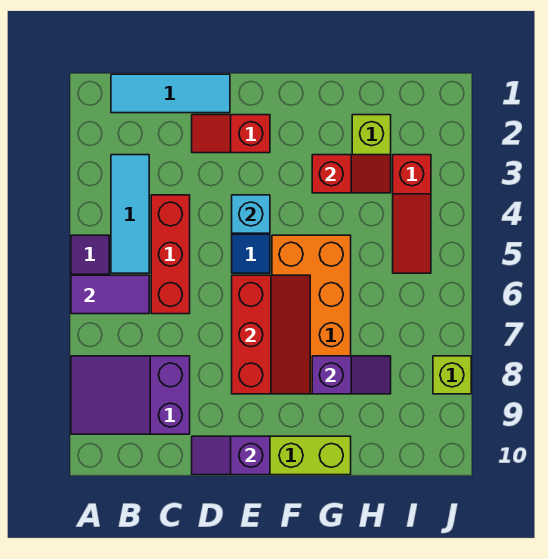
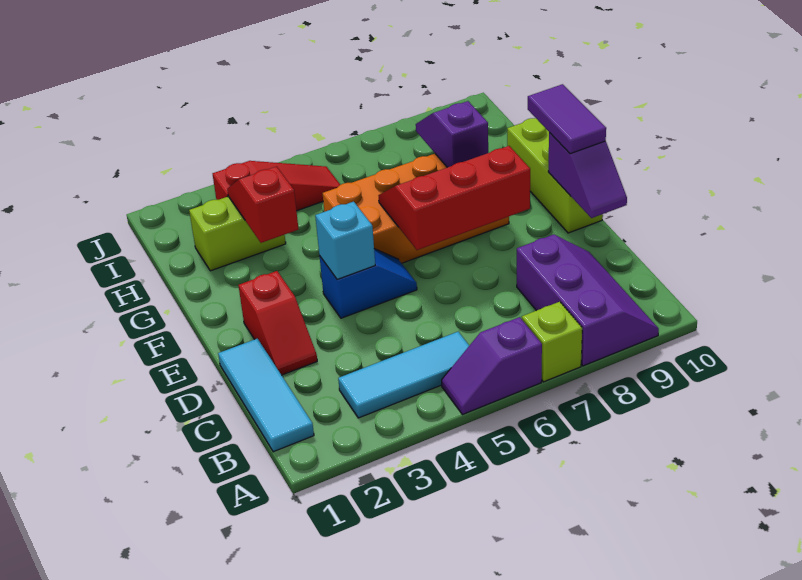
purple 1x2 tile [71,275,149,314] -> purple 1x2 tile moved to [528,84,606,154]
purple 2x3 slope [71,356,190,434] -> purple 2x3 slope turned to [517,234,659,366]
red 1x3 brick [151,195,190,314] -> none
lime 1x1 brick [433,356,471,394] -> lime 1x1 brick moved to [522,302,582,382]

